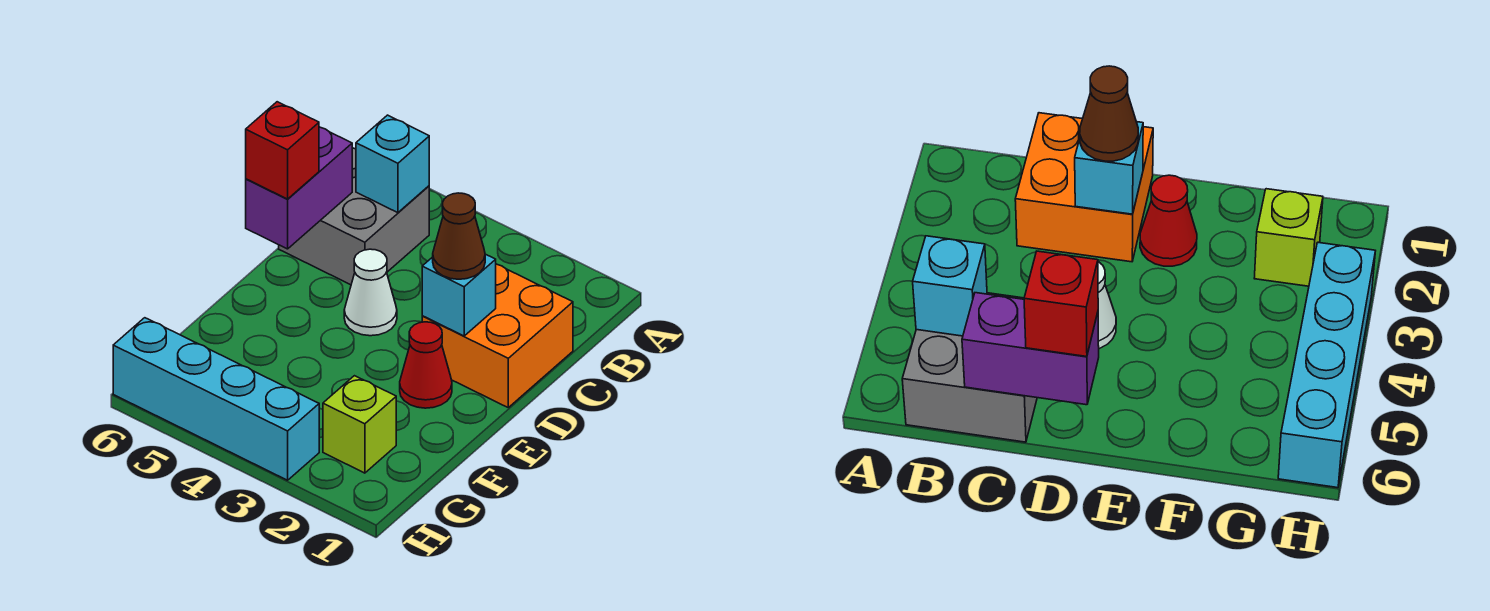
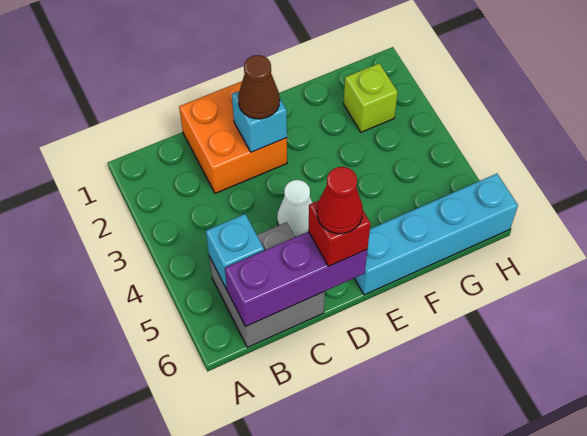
purple 1x2 brick [246,127,352,249] -> purple 1x3 brick [225,232,368,327]
red 1x1 cone [400,322,452,408] -> red 1x1 cone moved to [317,167,363,234]
cyan 1x4 brick [113,318,319,480] -> cyan 1x4 brick turned to [355,174,518,295]

